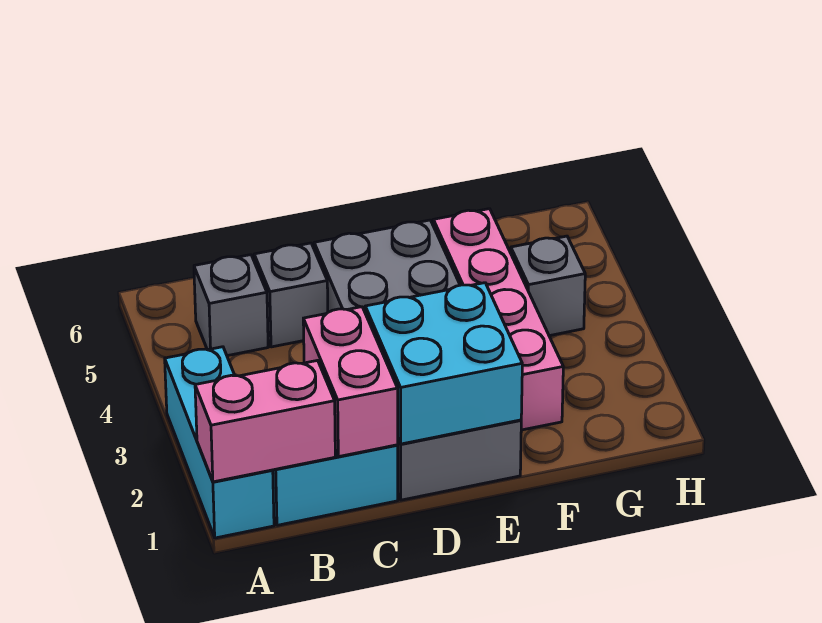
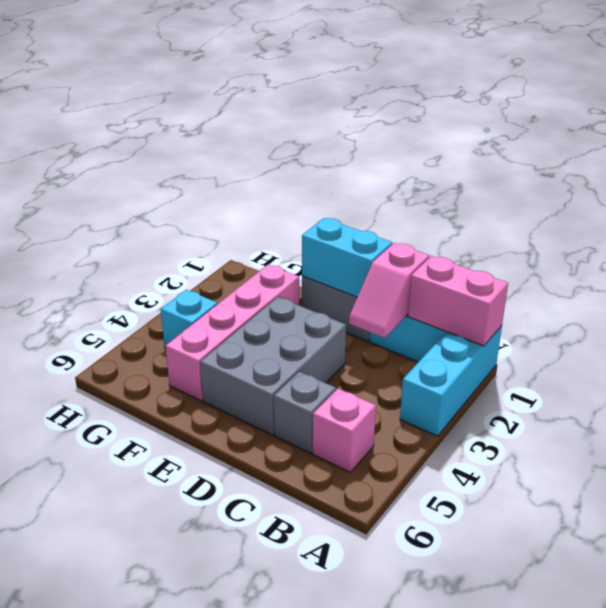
grey 1x1 brick [194,255,268,356] -> pink 1x1 brick [313,389,376,472]
pink 1x2 brick [303,307,398,457] -> pink 1x2 slope [349,243,430,338]
cyan 2x2 brick [365,283,522,444] -> cyan 1x2 brick [302,218,392,297]
grey 1x1 brick [511,236,585,336] -> cyan 1x1 brick [161,290,217,348]

